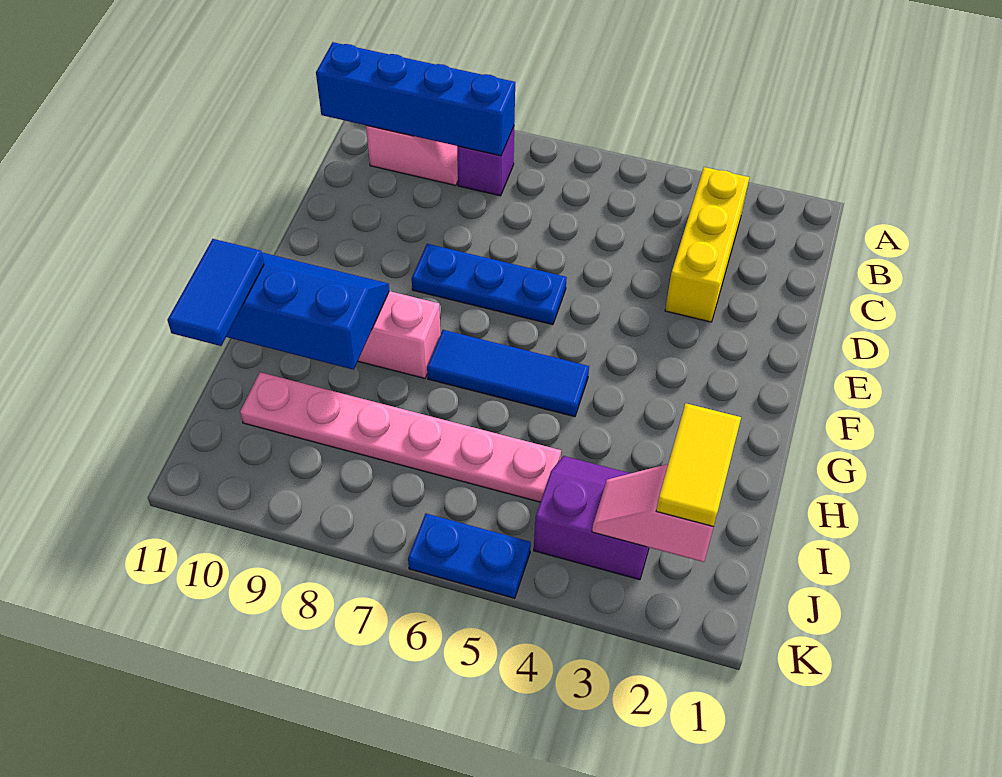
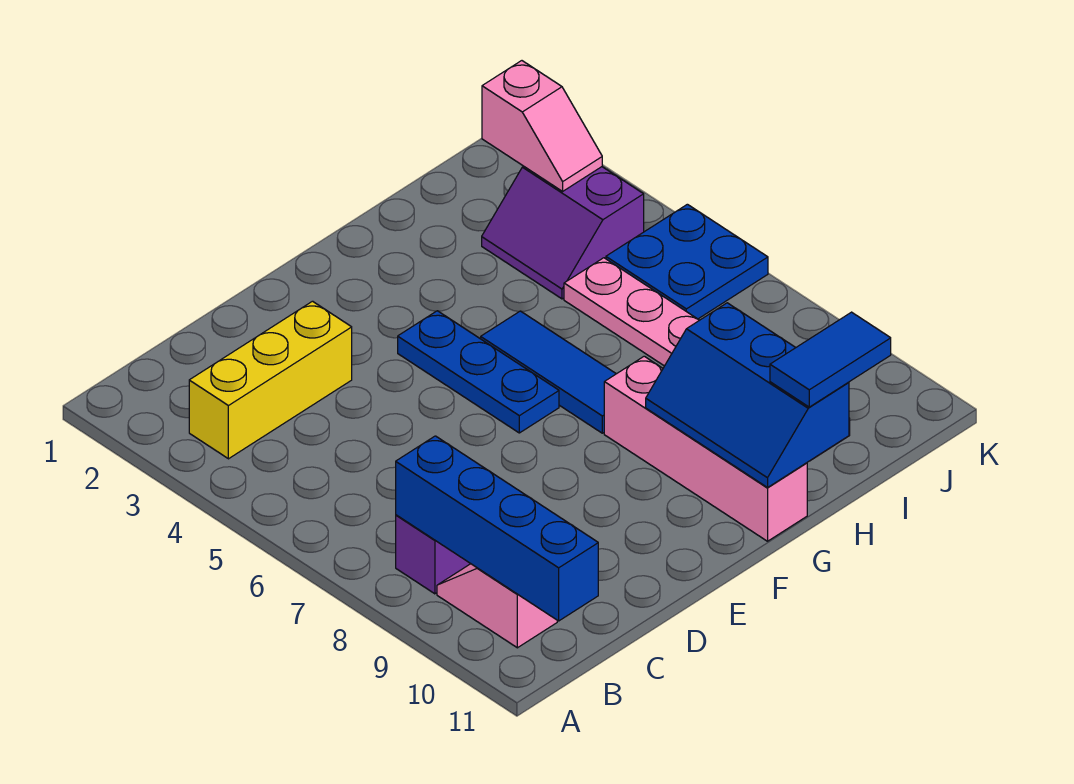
blue 1x3 plate [412,244,567,325] -> blue 1x3 plate moved to [398,311,559,433]
yellow 1x2 tile [656,403,741,527] -> none
blue 1x2 plate [408,514,531,598] -> blue 2x2 plate [606,204,768,319]

